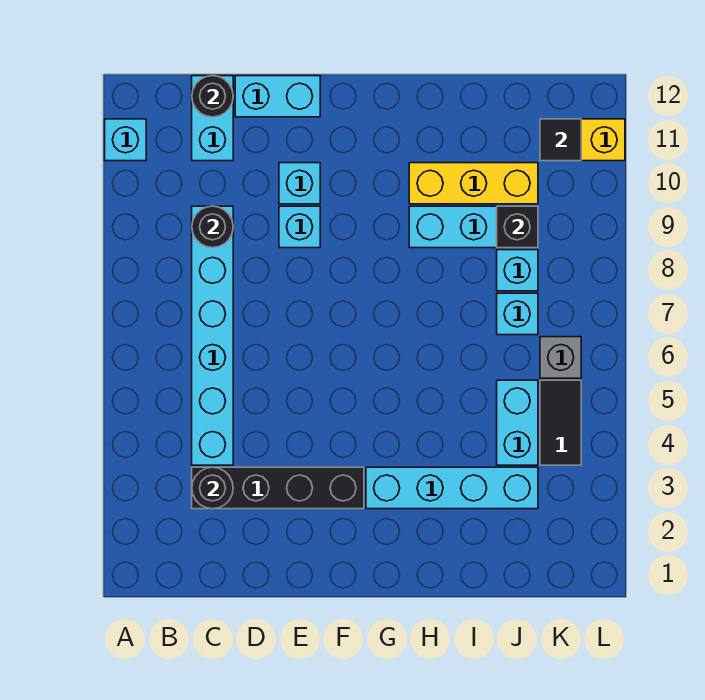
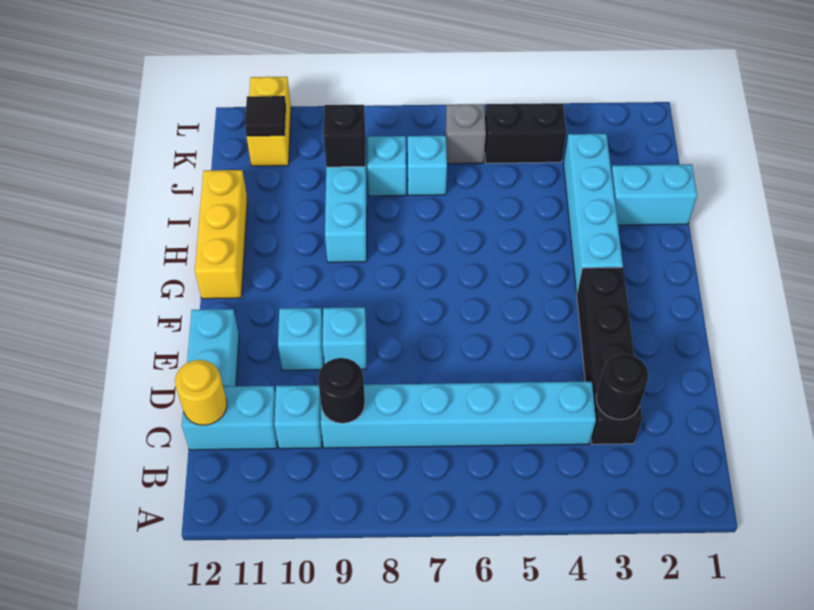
cyan 1x1 brick [105,119,146,161] -> cyan 1x1 brick moved to [274,385,322,449]
black 1x1 round brick [192,76,233,117] -> yellow 1x1 round brick [175,360,227,425]
yellow 1x3 brick [409,163,538,204] -> yellow 1x3 brick moved to [195,170,247,299]
cyan 1x2 brick [497,380,538,465] -> cyan 1x2 brick moved to [611,164,697,225]
black 1x2 tile [540,380,581,465] -> black 1x2 brick [485,103,566,163]

